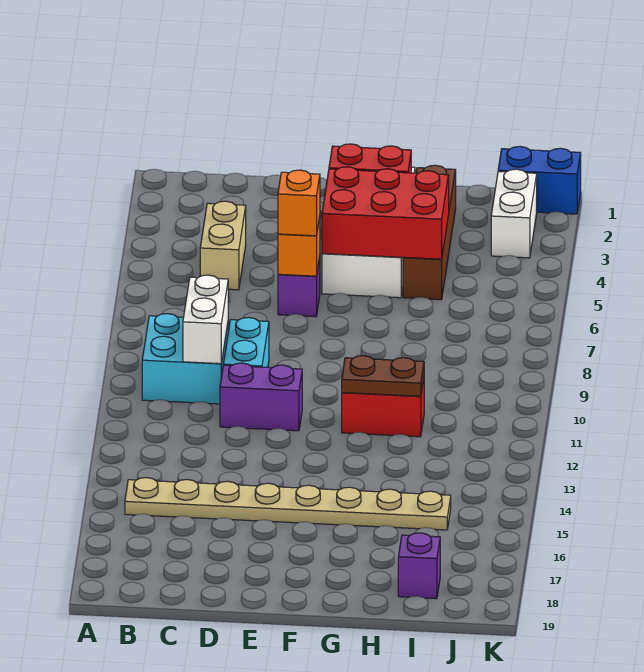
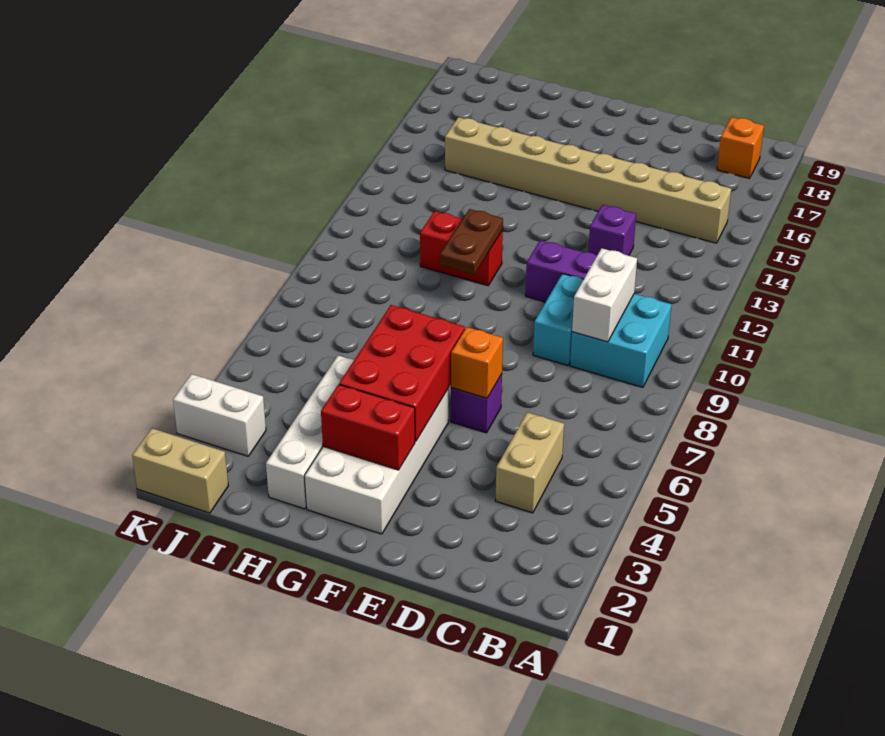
tan 1x8 plate [125,478,451,530] -> tan 1x8 brick [445,117,731,243]
orange 1x1 brick [278,170,320,236] -> orange 1x1 brick moved to [717,117,764,178]
red 2x3 brick [322,167,449,259] -> red 2x3 brick turned to [339,305,465,442]
brown 1x2 plate [342,356,424,396] -> brown 1x2 plate turned to [440,209,503,275]
brown 1x4 brick [403,165,456,300] -> white 1x4 brick [266,355,354,509]
purple 1x1 brick [398,533,440,599] -> purple 1x1 brick moved to [588,205,636,256]
blue 1x2 brick [498,146,581,214] -> tan 1x2 brick [132,428,228,513]
white 1x2 brick [491,169,537,258] -> white 1x2 brick turned to [173,374,266,456]

